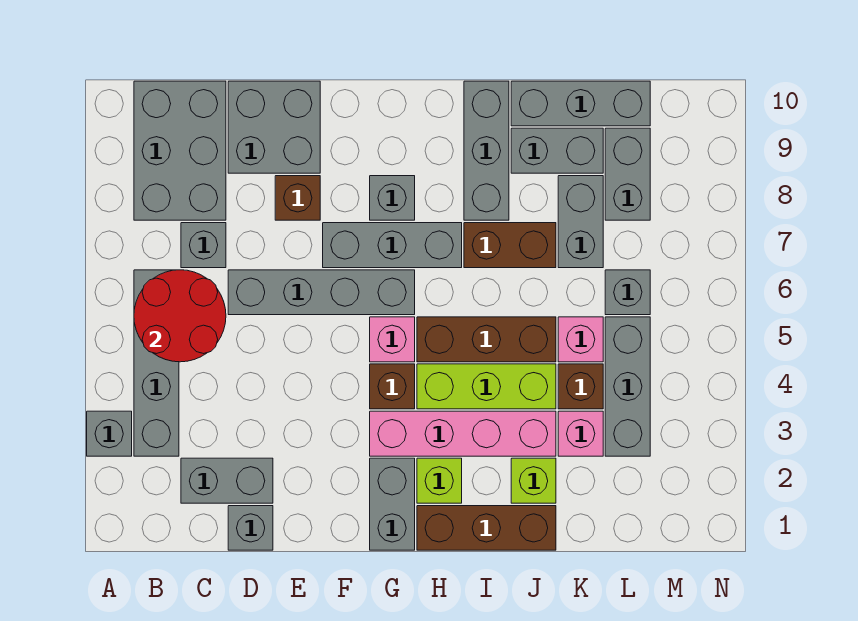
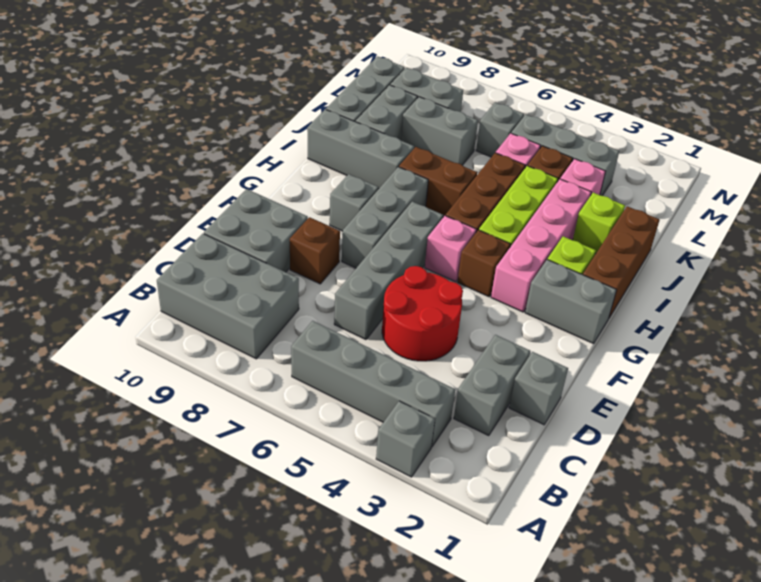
red 2x2 round brick [134,270,226,362] -> red 2x2 round brick moved to [382,266,463,361]
grey 1x1 brick [181,223,226,268] -> none
brown 1x2 brick [464,223,556,268] -> brown 1x2 brick turned to [399,147,477,217]

